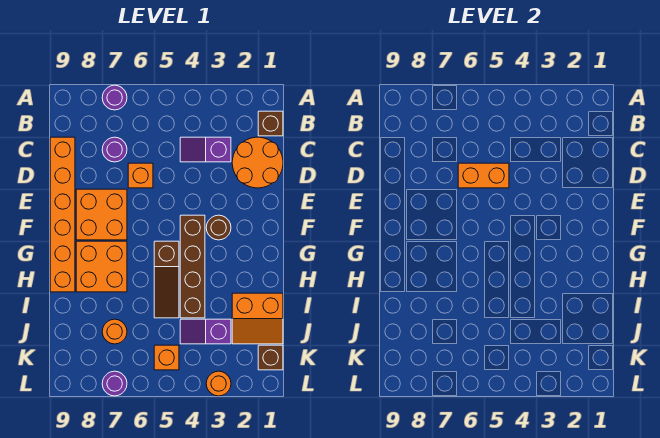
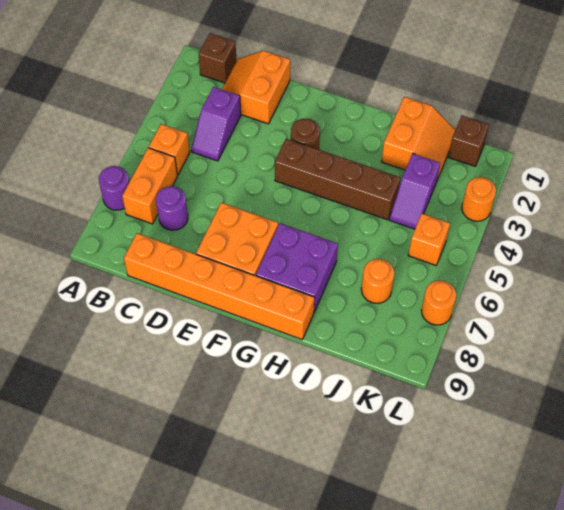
orange 2x2 round brick [232,137,283,188] -> orange 2x2 slope [222,51,290,124]
orange 1x2 brick [458,163,509,188] -> orange 1x2 brick moved to [122,148,177,224]
orange 1x1 brick [128,163,153,188] -> orange 1x1 brick moved to [149,124,190,175]
brown 1x3 slope [154,241,179,318] -> none
orange 2x2 brick [76,241,127,292] -> purple 2x2 brick [256,223,338,312]
purple 1x1 round brick [102,371,127,396] -> orange 1x1 round brick [421,280,456,325]

